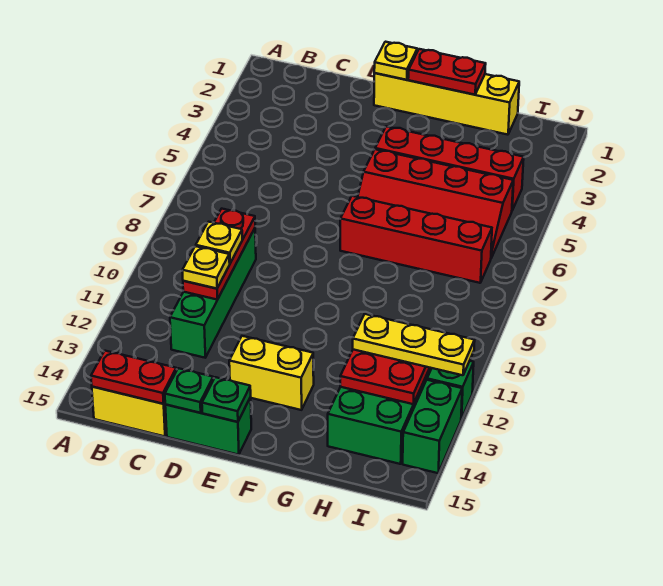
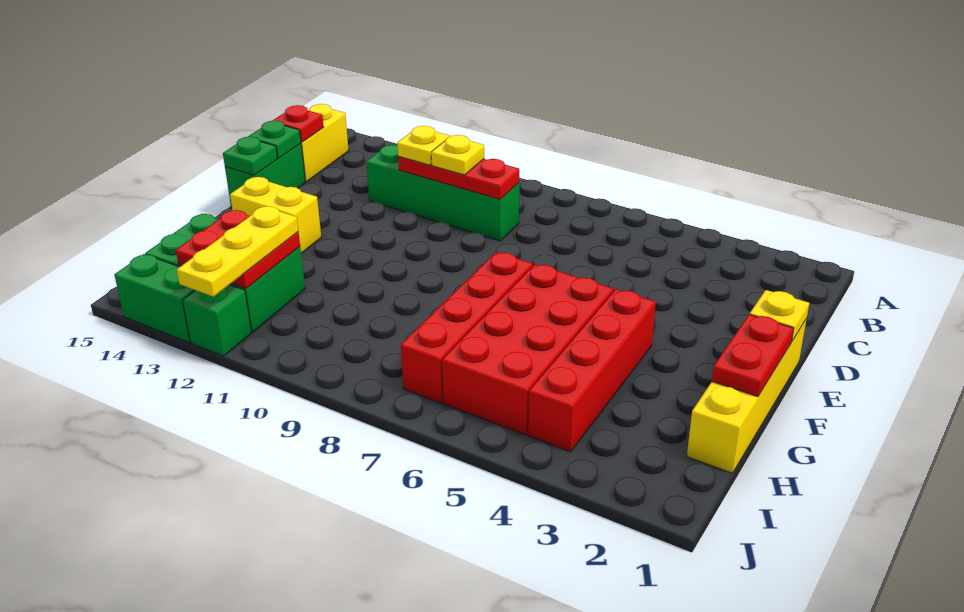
red 1x2 plate [91,351,176,404] -> red 1x1 plate [273,105,324,142]
yellow 1x2 brick [229,336,314,410] -> yellow 1x2 brick turned to [230,177,321,253]
red 2x4 slope [358,149,513,258] -> red 2x4 brick [442,264,613,435]

